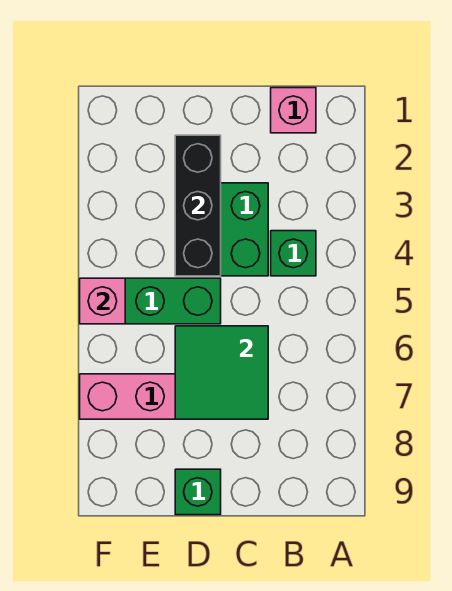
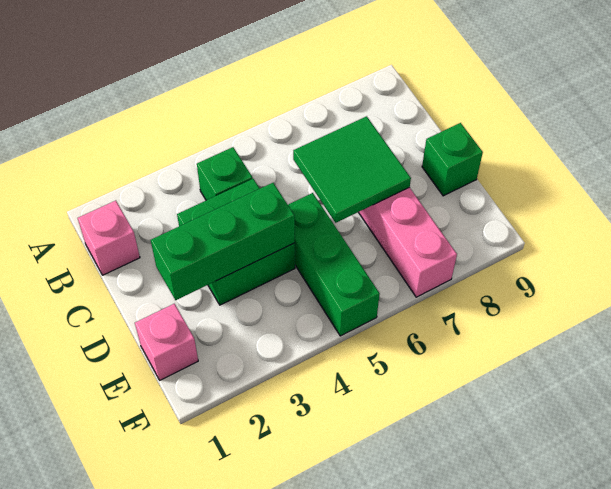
black 1x3 brick [175,135,221,276] -> green 1x3 brick [151,183,295,300]
pink 1x1 brick [80,278,125,324] -> pink 1x1 brick moved to [135,304,198,380]

